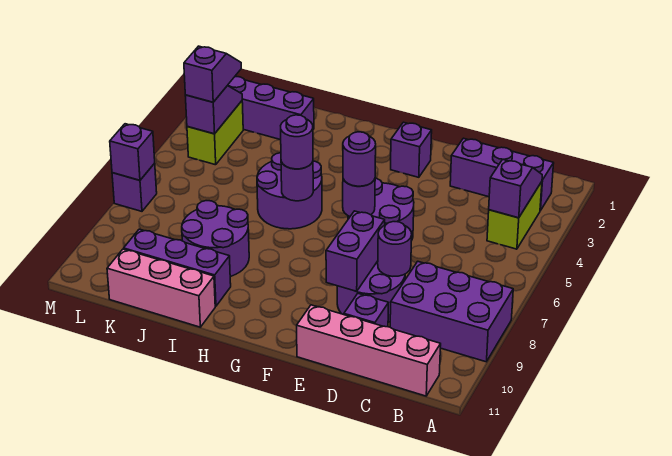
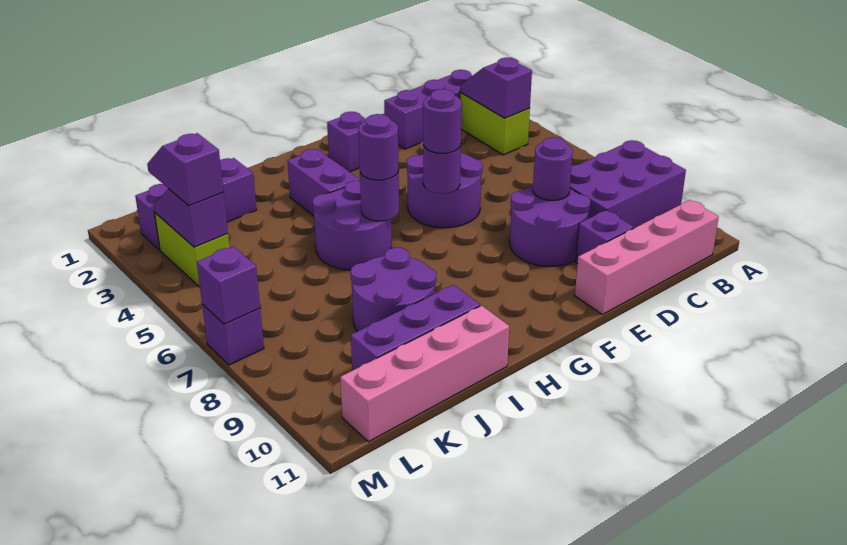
purple 1x2 brick [326,211,385,291] -> purple 1x2 brick moved to [287,149,360,216]
pink 1x3 brick [107,249,215,327] -> pink 1x4 brick [340,306,509,442]

